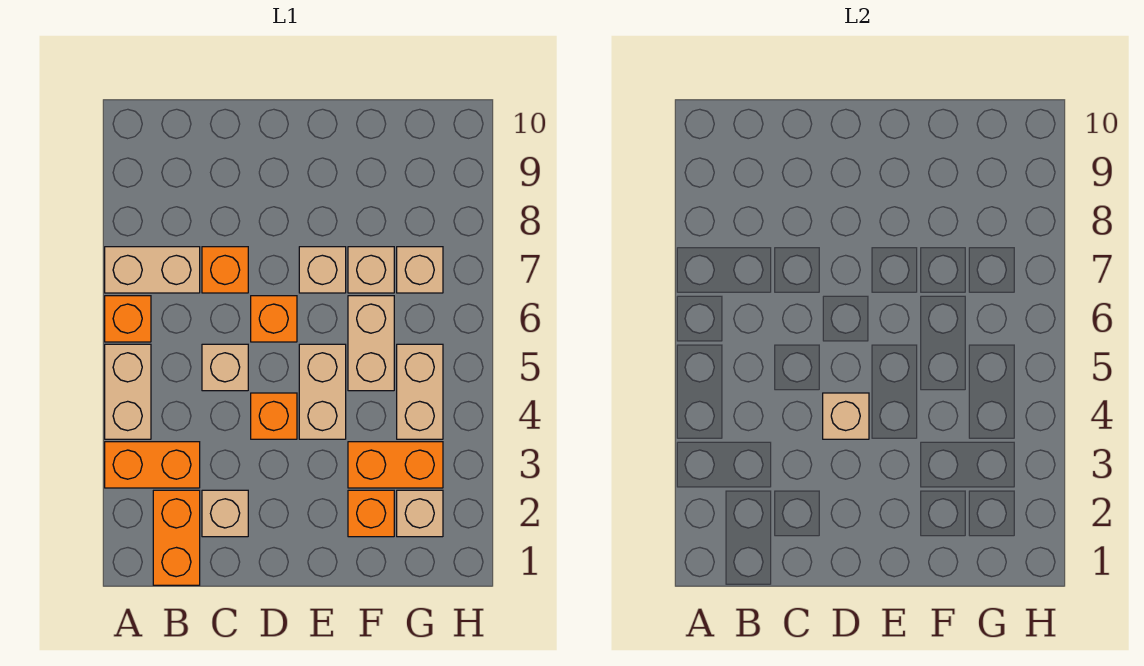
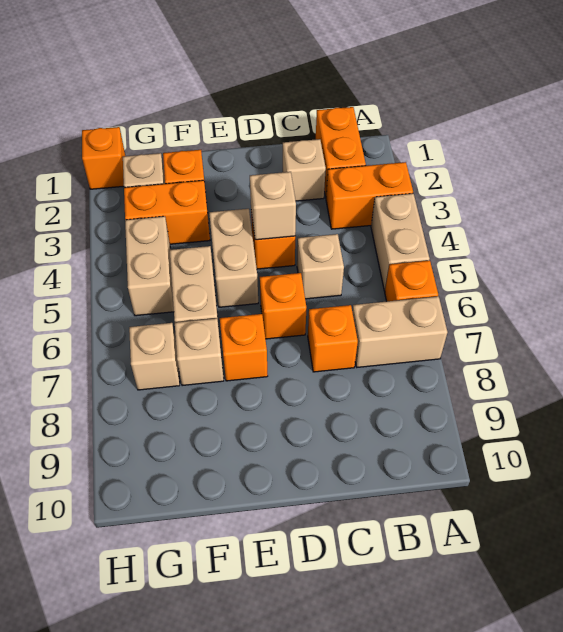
tan 1x1 brick [299,247,346,293] -> orange 1x1 brick [220,314,268,381]
none -> orange 1x1 brick [82,127,125,189]

